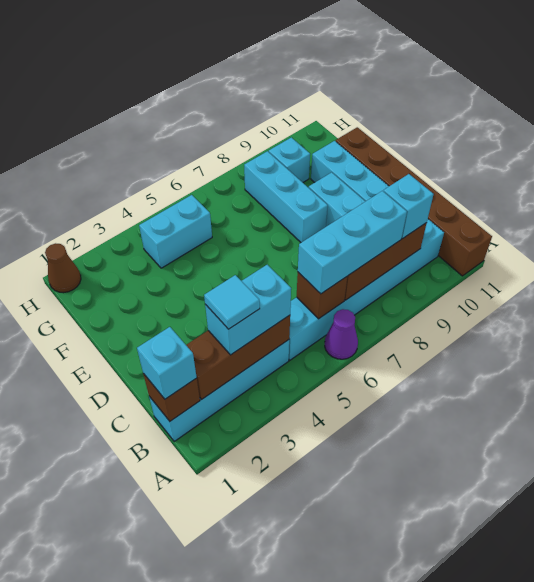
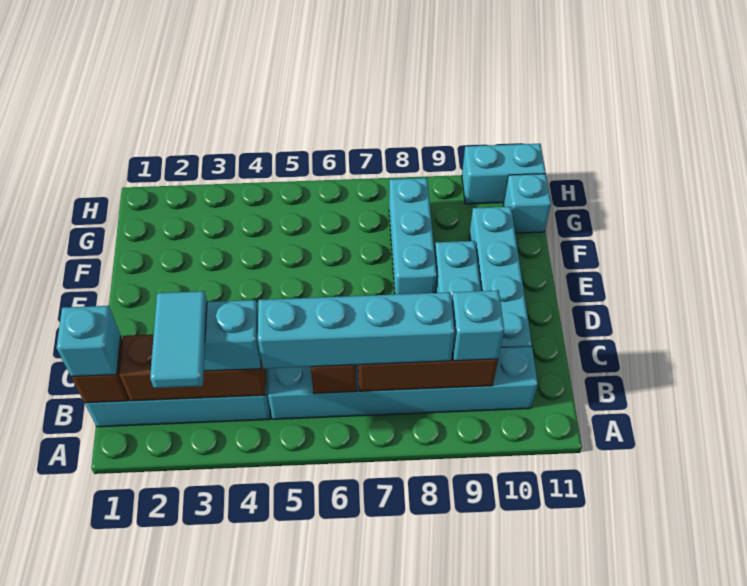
purple 1x1 cone [325,309,358,359] -> none
brown 1x6 brick [336,127,492,276] -> none
cyan 1x1 tile [204,275,260,329] -> cyan 1x2 tile [150,291,207,388]
cyan 1x3 brick [298,191,407,294] -> cyan 1x4 brick [258,292,455,369]
cyan 1x2 brick [139,195,212,268] -> cyan 1x2 brick moved to [462,144,546,204]
cyan 1x1 brick [269,137,310,182] -> cyan 1x1 brick moved to [503,174,551,233]
brown 1x1 cone [45,243,81,293] -> none

